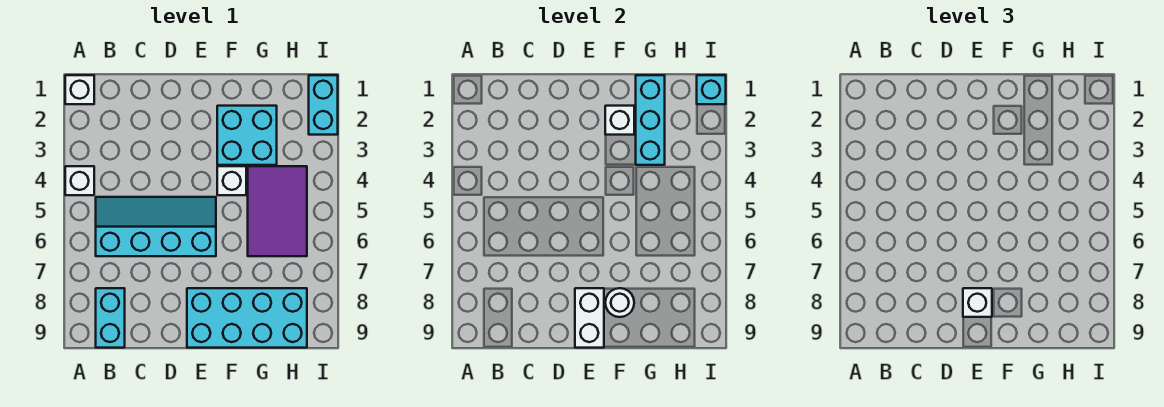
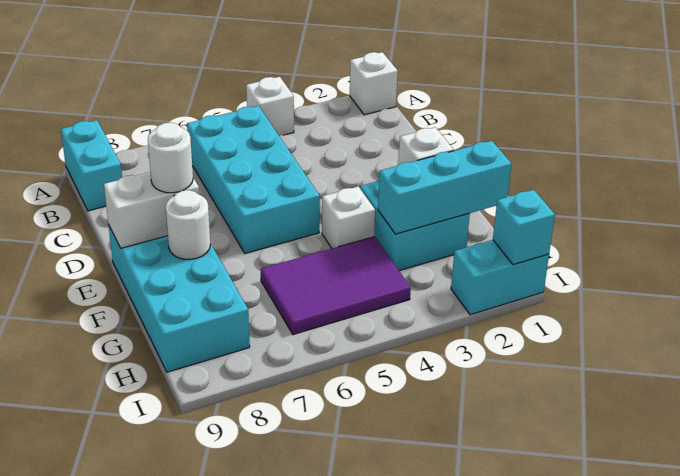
cyan 2x4 slope [96,197,216,256] -> cyan 2x4 brick [187,106,320,253]
cyan 1x2 brick [96,288,125,348] -> cyan 1x2 brick turned to [61,120,122,211]
white 1x1 brick [963,288,992,317] -> white 1x1 round brick [148,123,193,193]

